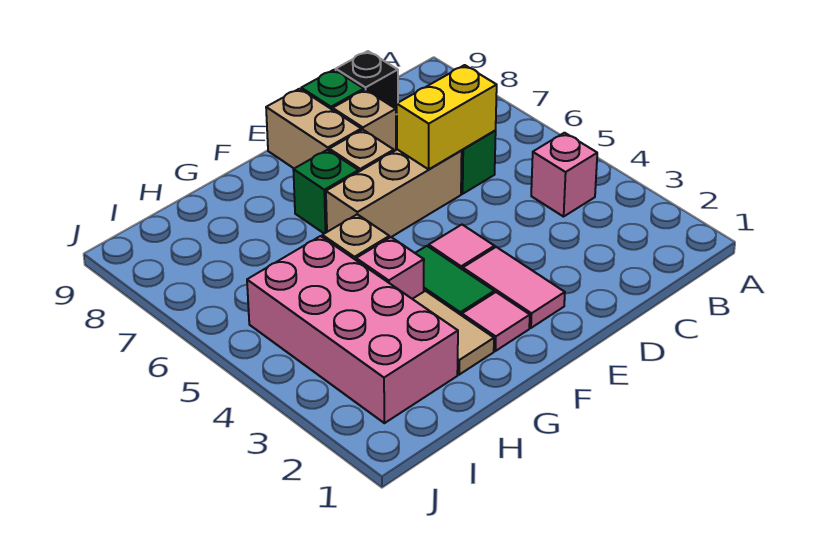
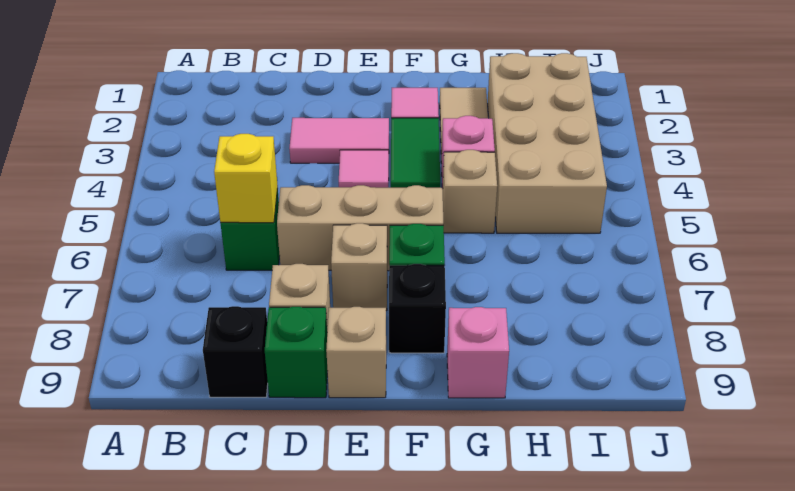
pink 1x1 brick [531,133,597,217] -> pink 1x1 brick moved to [447,307,509,398]
yellow 1x2 brick [397,65,497,169] -> yellow 1x1 brick [214,134,278,223]
pink 1x2 tile [463,247,565,328] -> pink 1x2 tile turned to [289,118,389,163]
tan 1x2 brick [266,89,361,168] -> tan 1x1 brick [326,307,386,398]
none -> black 1x1 brick [389,264,446,353]
pink 2x4 brick [247,236,458,423] -> tan 2x4 brick [488,53,607,233]

